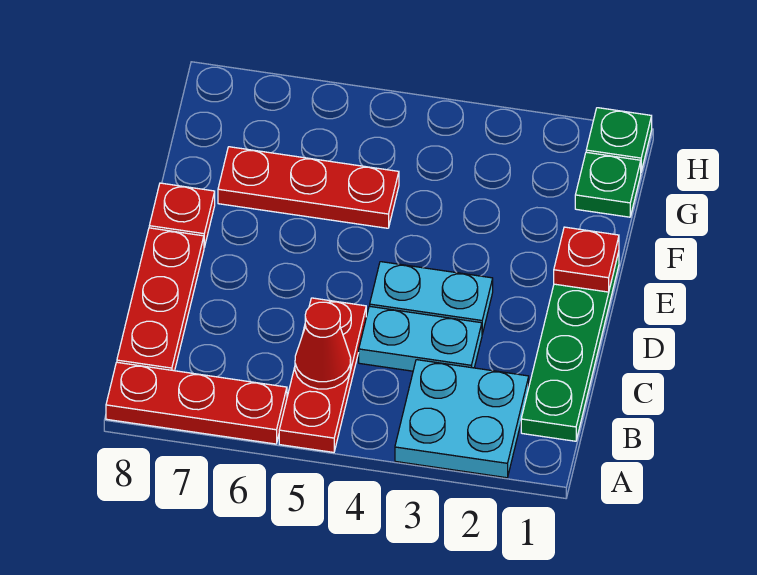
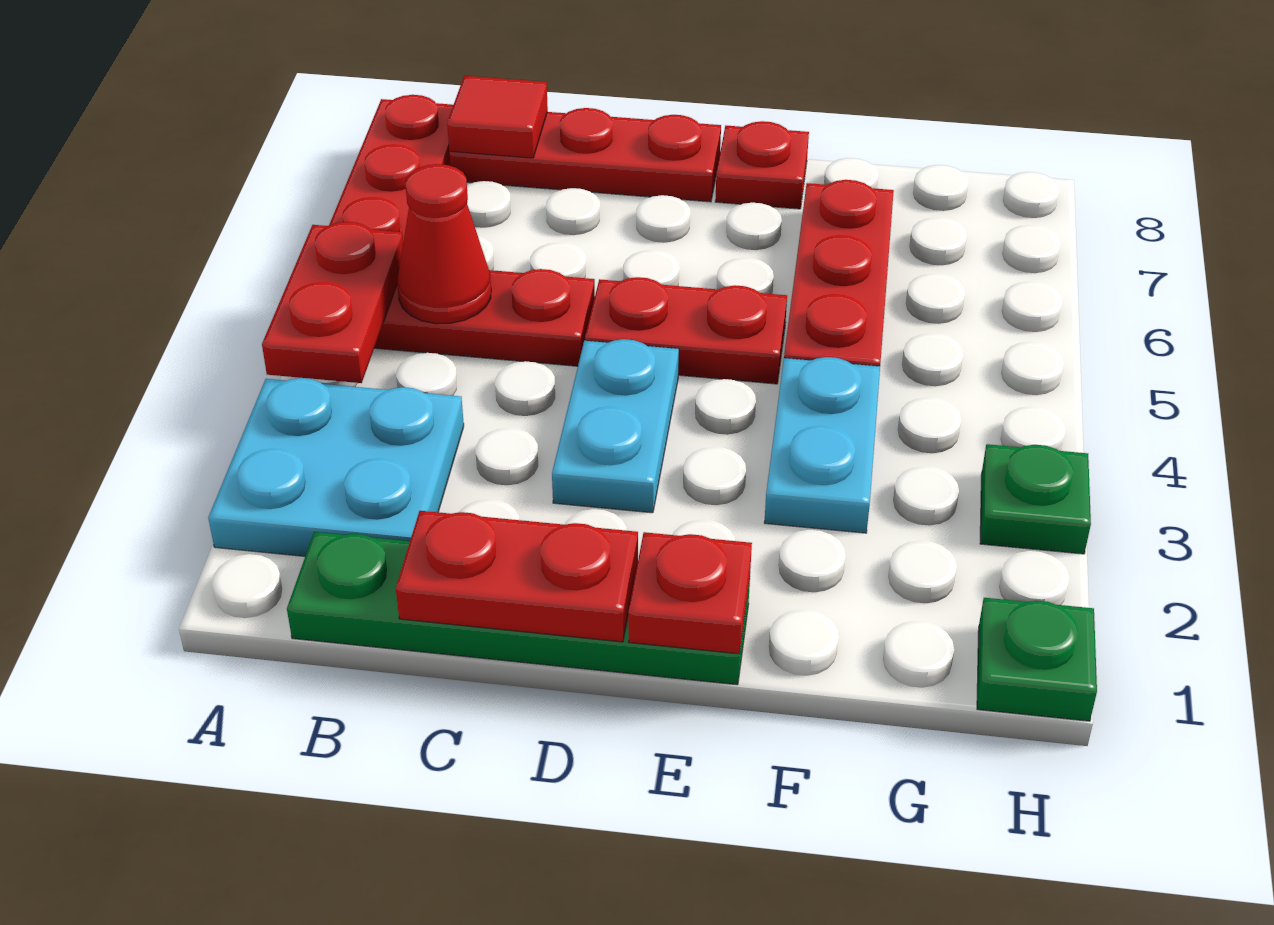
none -> red 1x2 plate [262,222,403,383]
none -> red 1x1 tile [447,76,548,158]
none -> red 1x2 plate [396,511,638,642]
cyan 1x2 plate [359,306,482,371] -> cyan 1x2 plate moved to [764,357,880,533]
none -> red 1x2 plate [585,277,787,384]
green 1x1 plate [575,152,641,217] -> green 1x1 plate moved to [980,444,1091,554]

